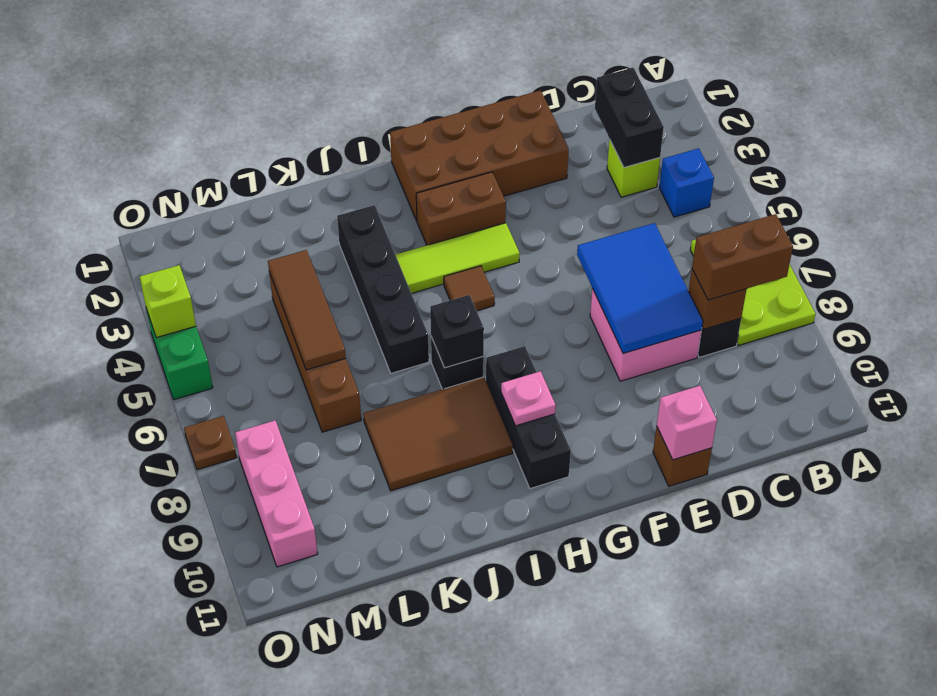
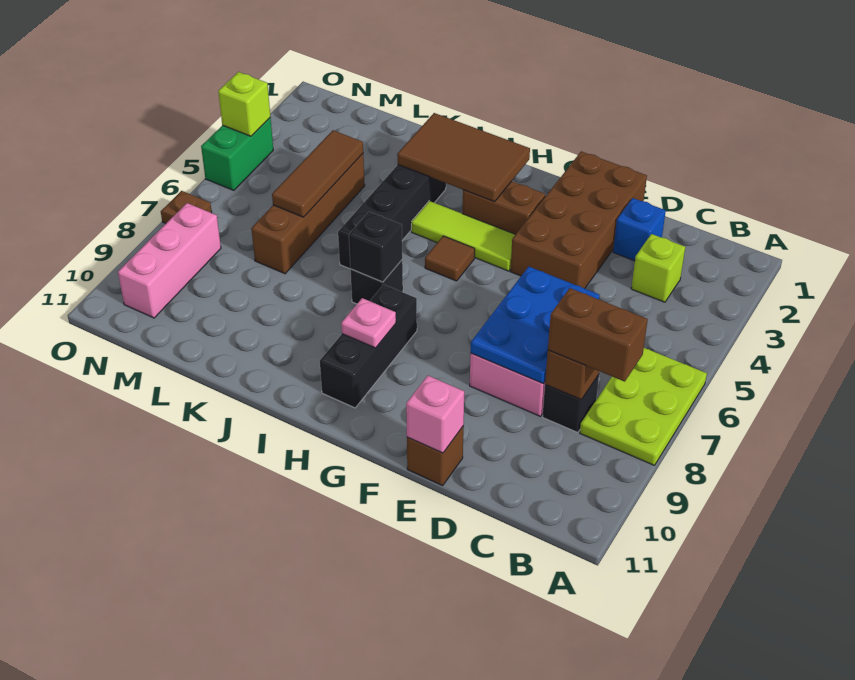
blue 1x1 brick [659,148,714,217] -> blue 1x1 brick moved to [613,198,666,261]
black 1x2 brick [595,68,664,168] -> none
blue 2x3 tile [577,223,703,354] -> blue 2x3 plate [471,267,599,383]
brown 2x4 brick [390,90,569,221] -> brown 2x4 brick turned to [511,151,647,289]
brown 2x3 tile [363,377,513,491] -> brown 2x3 tile moved to [397,113,530,202]

